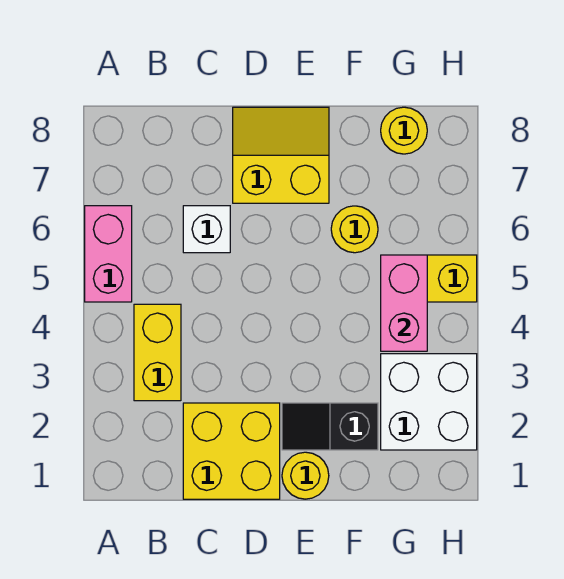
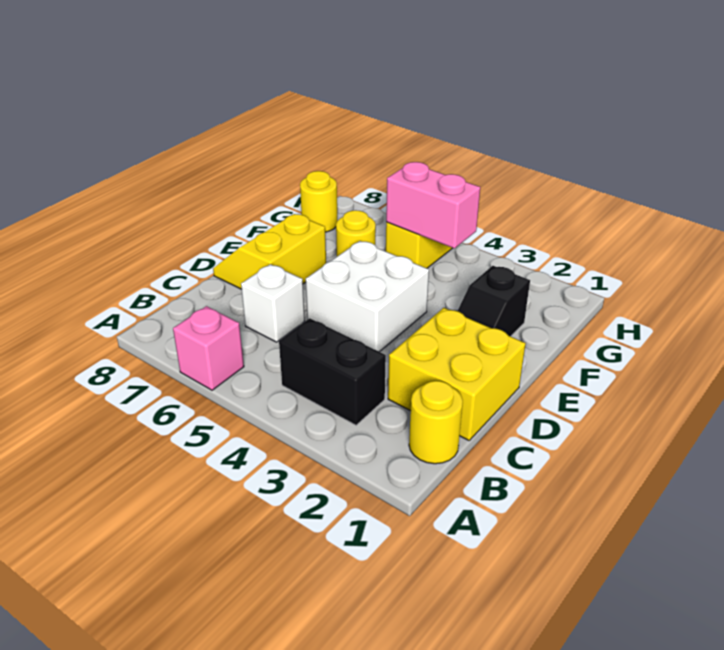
pink 1x2 brick [85,206,132,302] -> pink 1x1 brick [173,306,244,390]
yellow 1x2 brick [134,304,181,401] -> black 1x2 brick [279,318,386,425]
yellow 1x1 round brick [282,452,329,499] -> yellow 1x1 round brick moved to [409,381,463,464]
white 2x2 brick [381,354,477,450] -> white 2x2 brick moved to [306,241,429,352]

